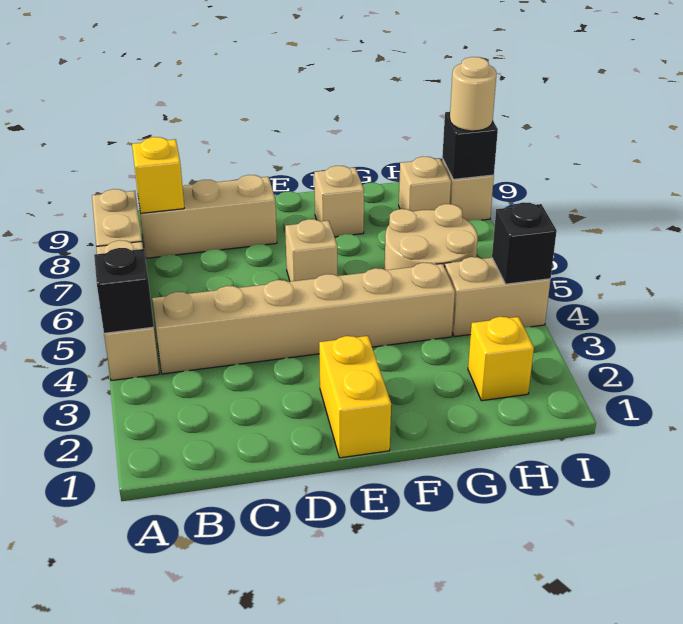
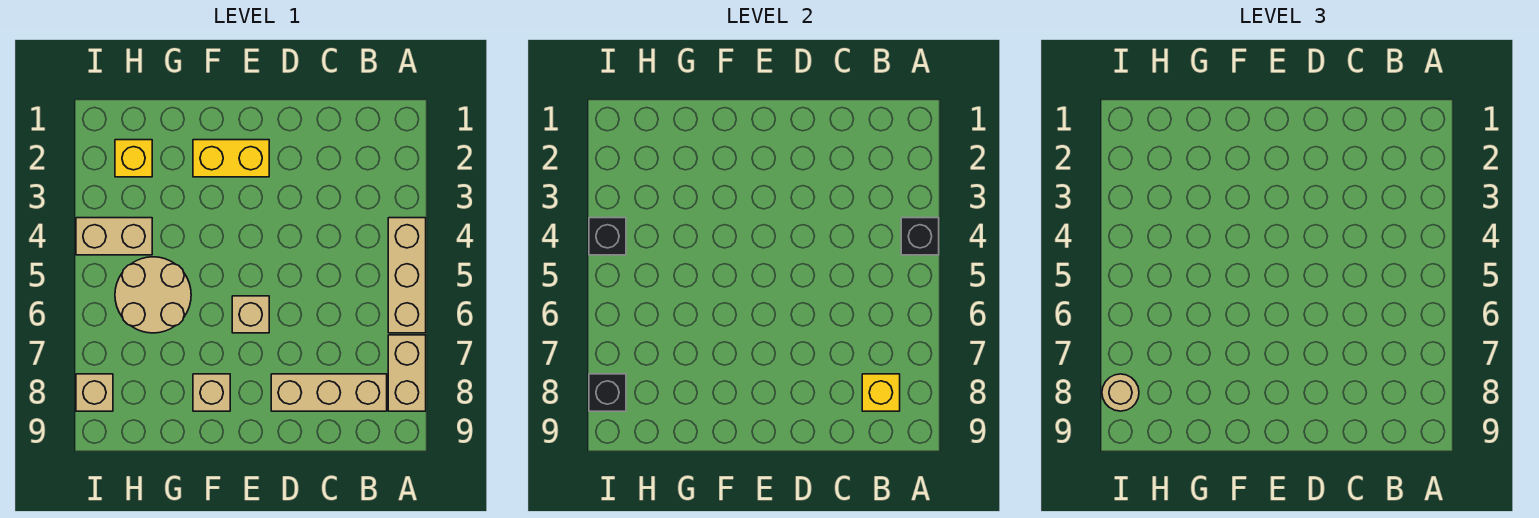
tan 1x6 brick [152,263,455,374] -> none
yellow 1x2 brick [319,336,391,458] -> yellow 1x2 brick turned to [193,140,269,177]
tan 1x1 brick [399,157,451,211] -> none

